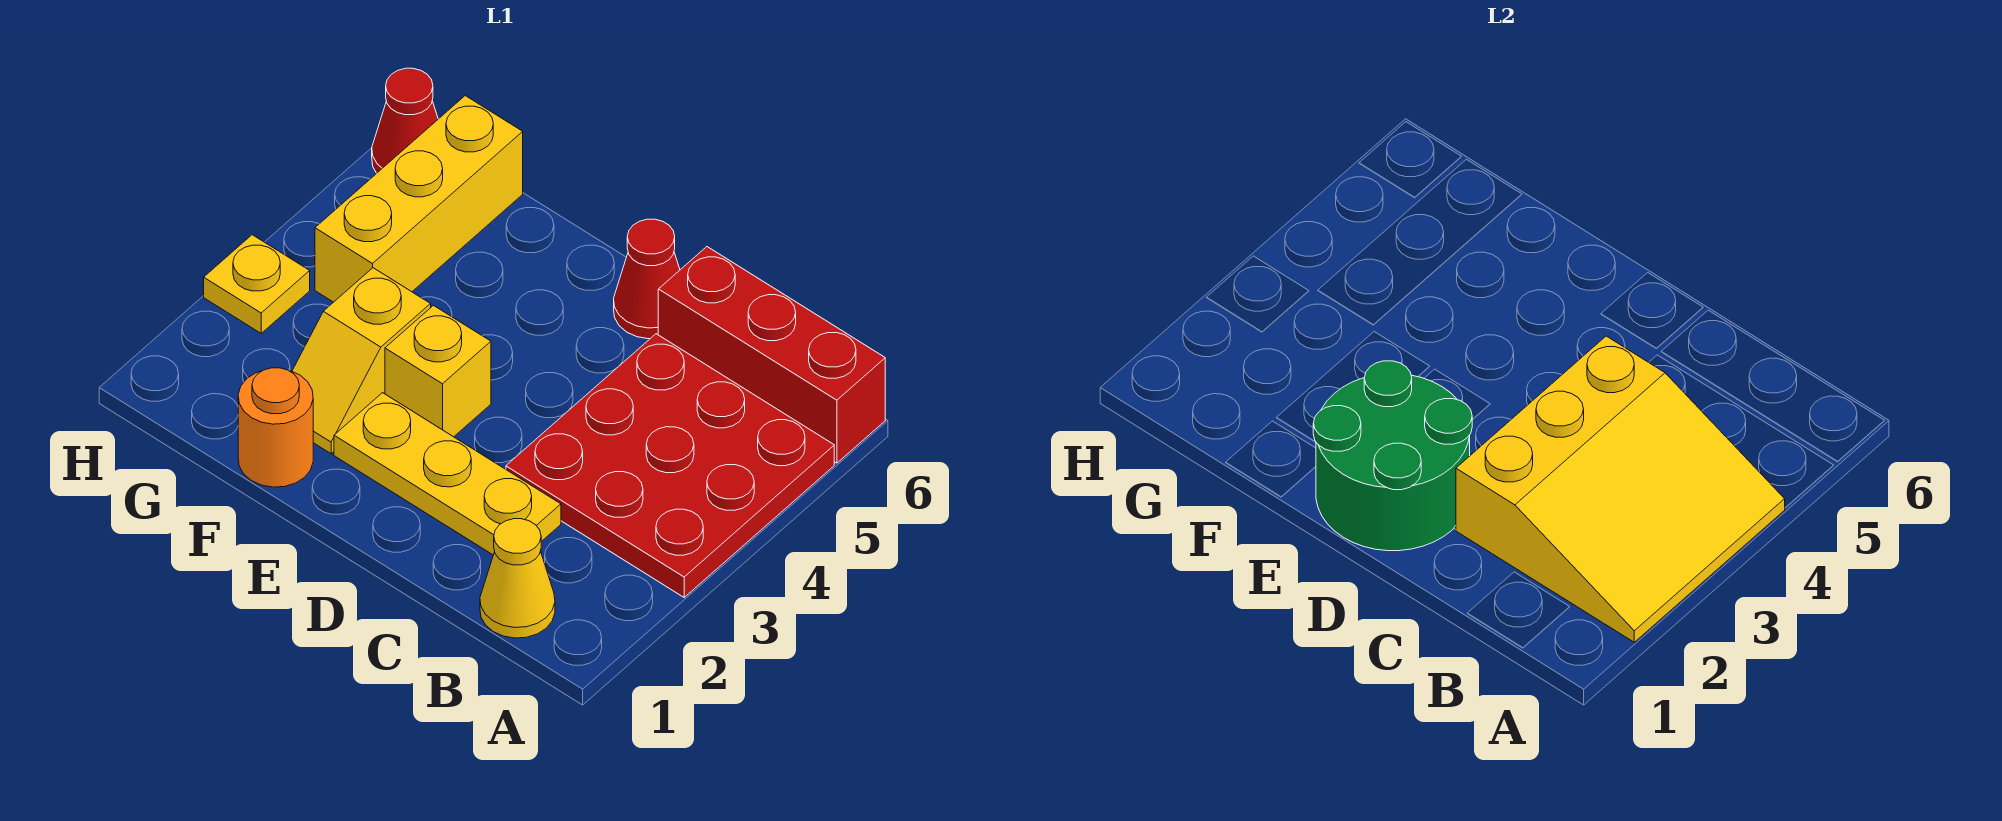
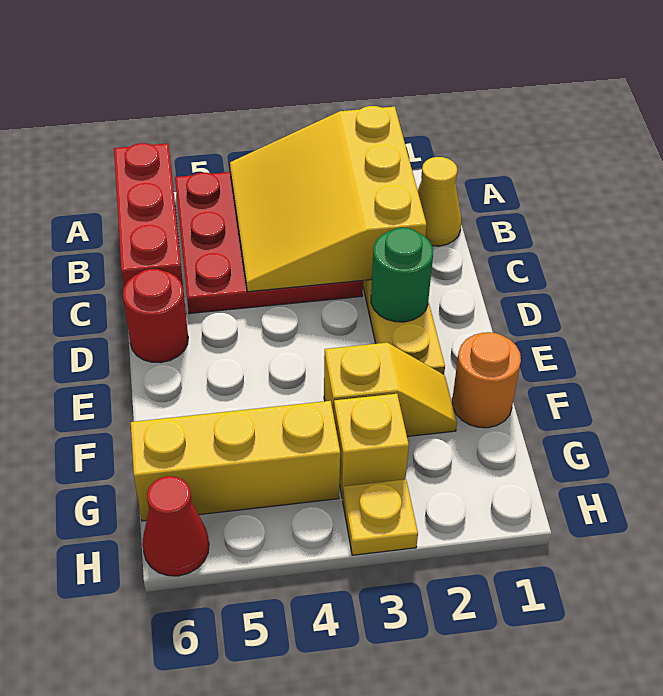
yellow 3x3 slope [1456,336,1785,642] -> yellow 3x3 slope turned to [230,106,427,292]
green 2x2 round brick [1313,361,1472,551] -> green 1x1 round brick [371,228,433,322]
red 1x1 cone [614,219,680,339] -> red 1x1 round brick [123,269,188,363]
yellow 1x1 brick [385,306,491,437] -> yellow 1x1 brick moved to [334,394,409,498]

